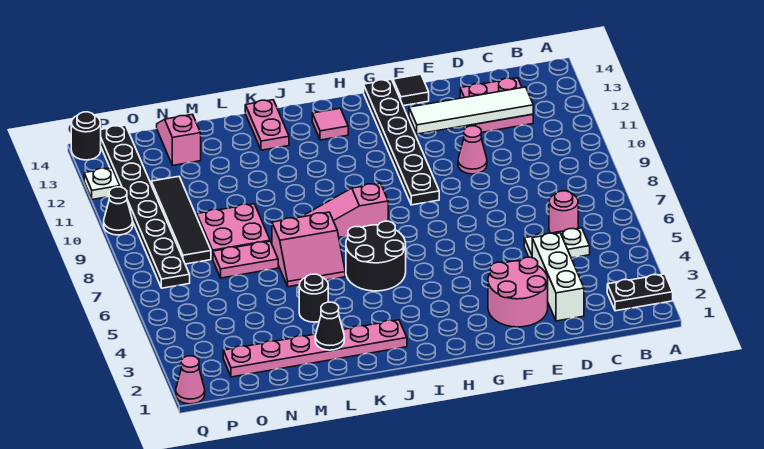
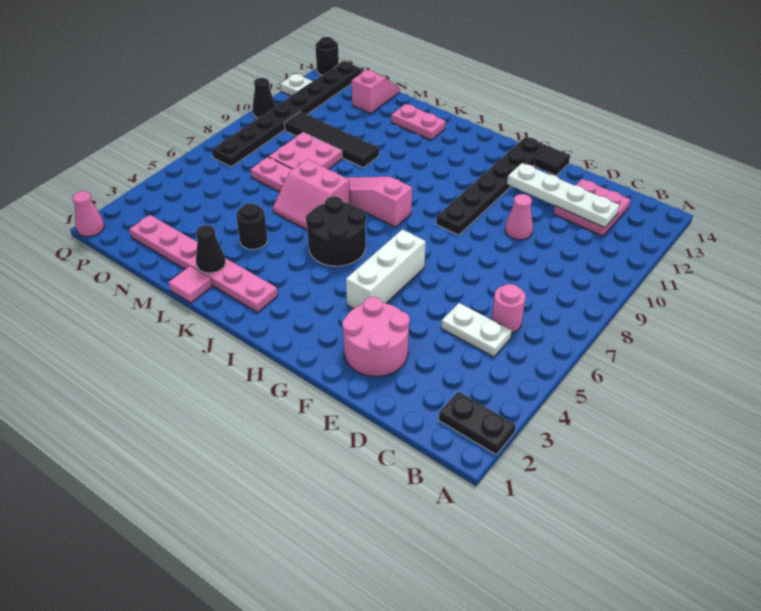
white 1x4 tile [409,87,533,134] -> white 1x4 plate [507,163,620,228]
white 1x3 brick [532,233,584,321] -> white 1x3 brick moved to [346,229,426,309]
pink 1x1 tile [312,108,348,140] -> pink 1x1 tile moved to [168,266,212,303]
pink 1x2 plate [245,100,289,150] -> pink 1x2 plate turned to [391,104,446,140]
black 1x4 tile [151,177,211,264] -> black 1x4 tile turned to [284,112,379,168]

